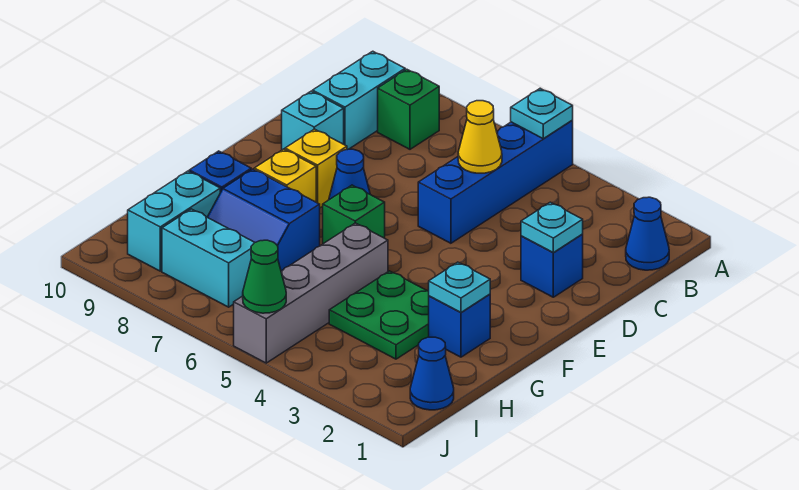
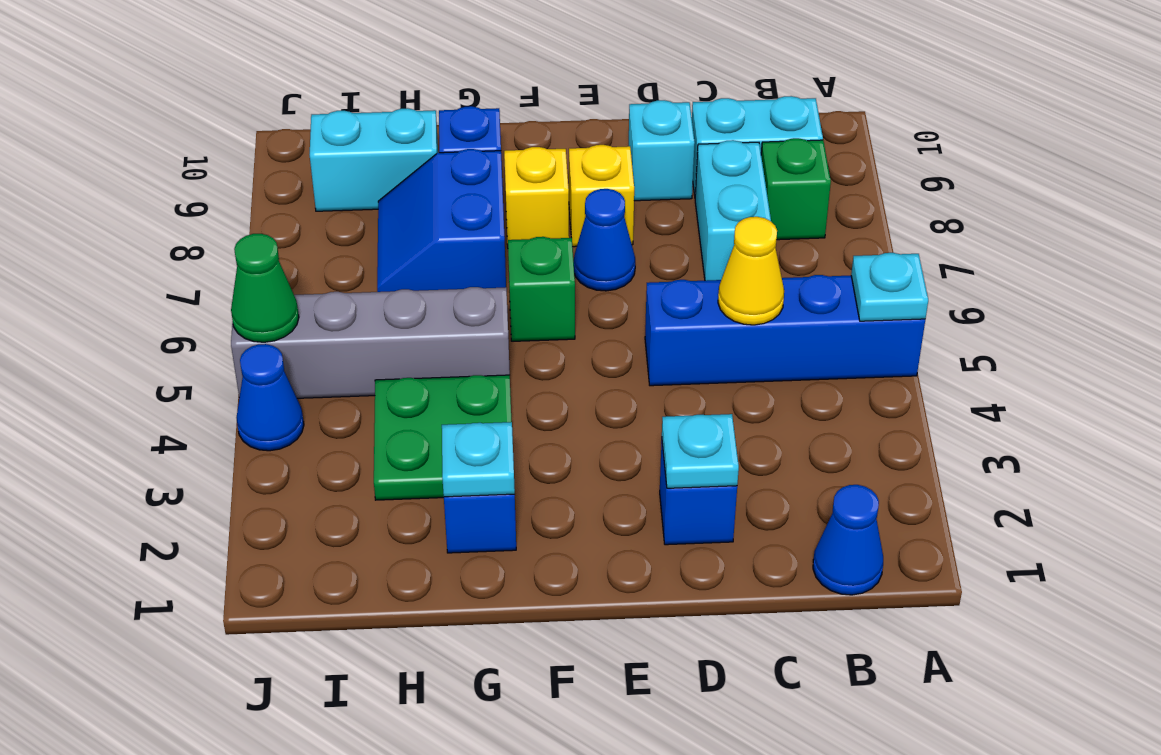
blue 1x1 cone [410,337,454,410] -> blue 1x1 cone moved to [236,344,304,451]
cyan 1x2 brick [162,209,255,307] -> cyan 1x2 brick moved to [695,140,771,281]

